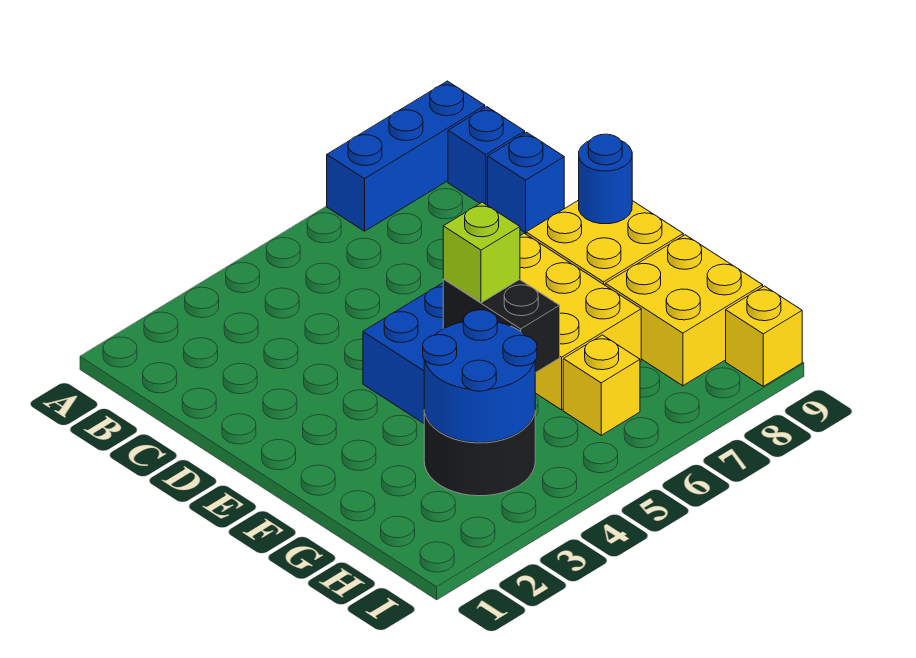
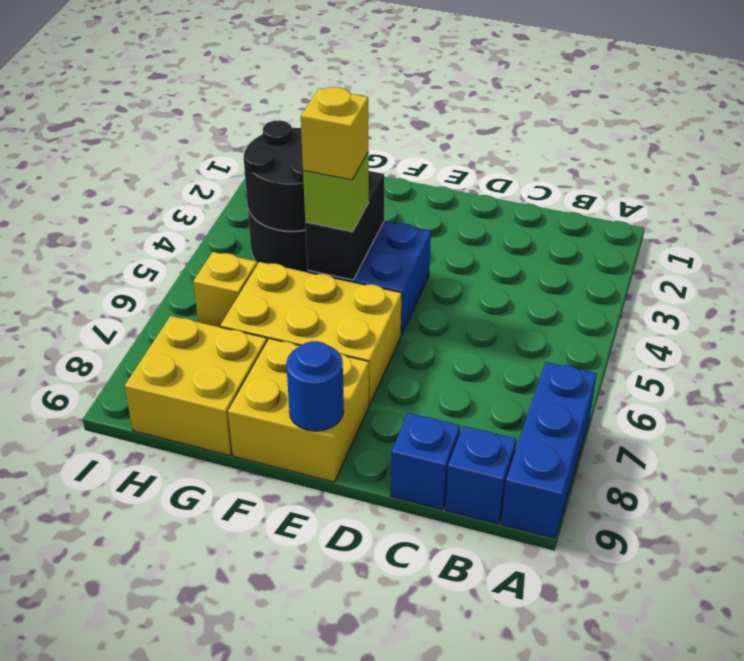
black 1x2 brick [443,279,560,373] -> black 1x2 brick turned to [305,171,384,280]
blue 2x2 round brick [423,310,537,443] -> black 2x2 round brick [244,120,306,231]
yellow 1x1 brick [726,286,802,386] -> yellow 1x1 brick moved to [301,87,368,180]

